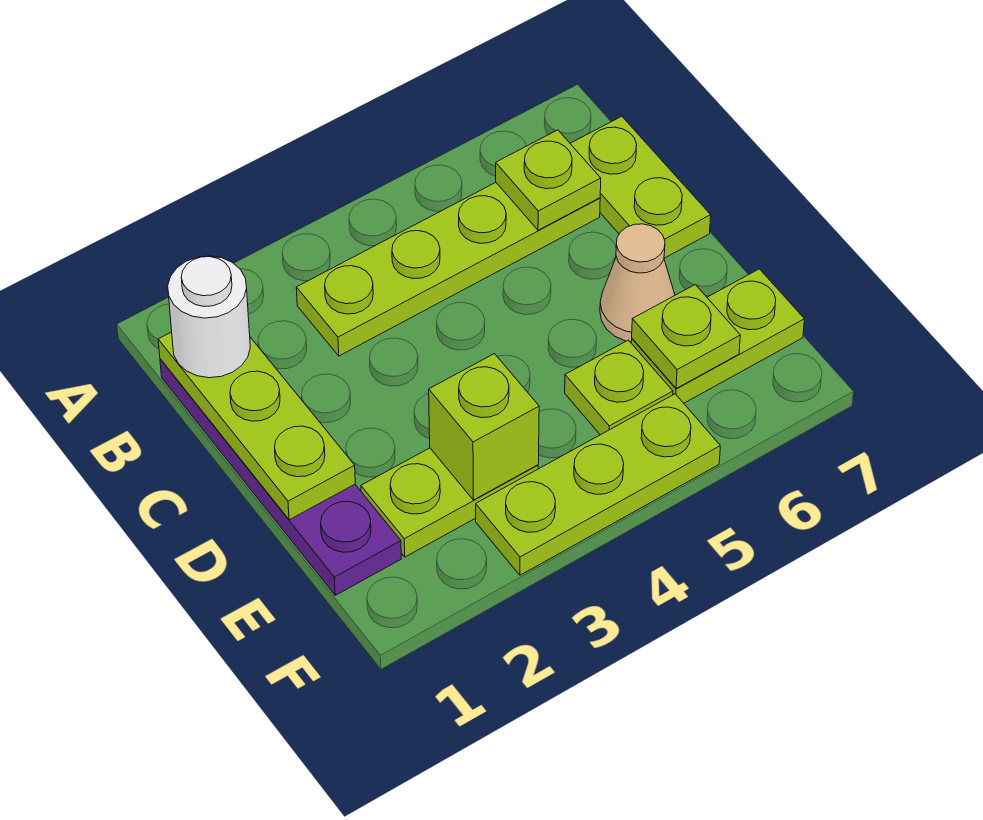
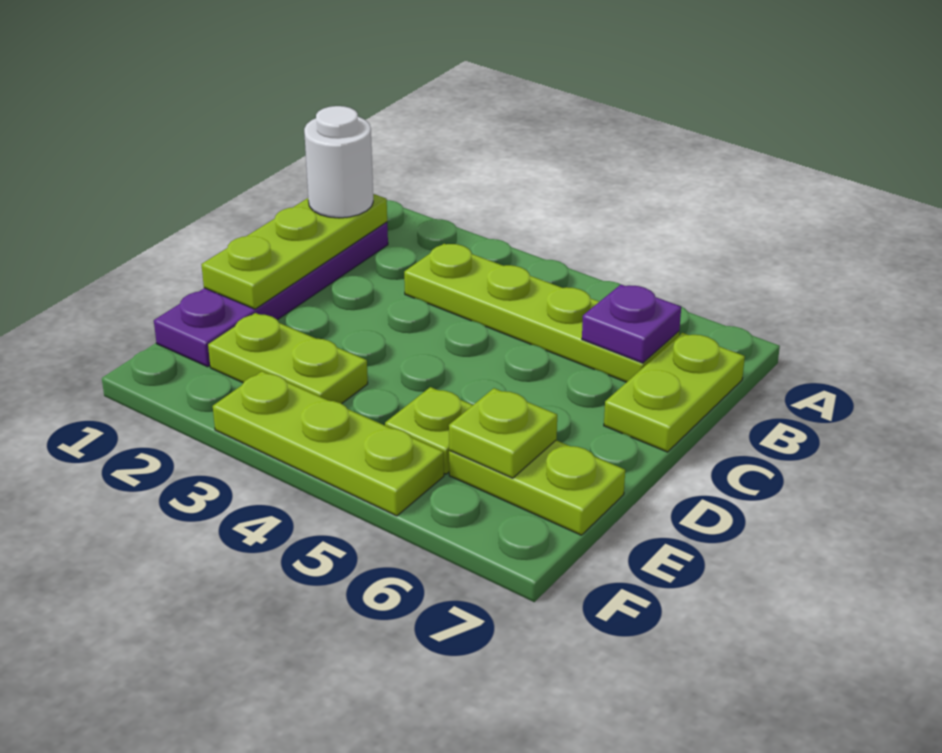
lime 1x1 plate [496,130,601,230] -> purple 1x1 plate [582,285,681,363]
tan 1x1 cone [600,224,675,342] -> none
lime 1x1 brick [429,354,539,500] -> none

